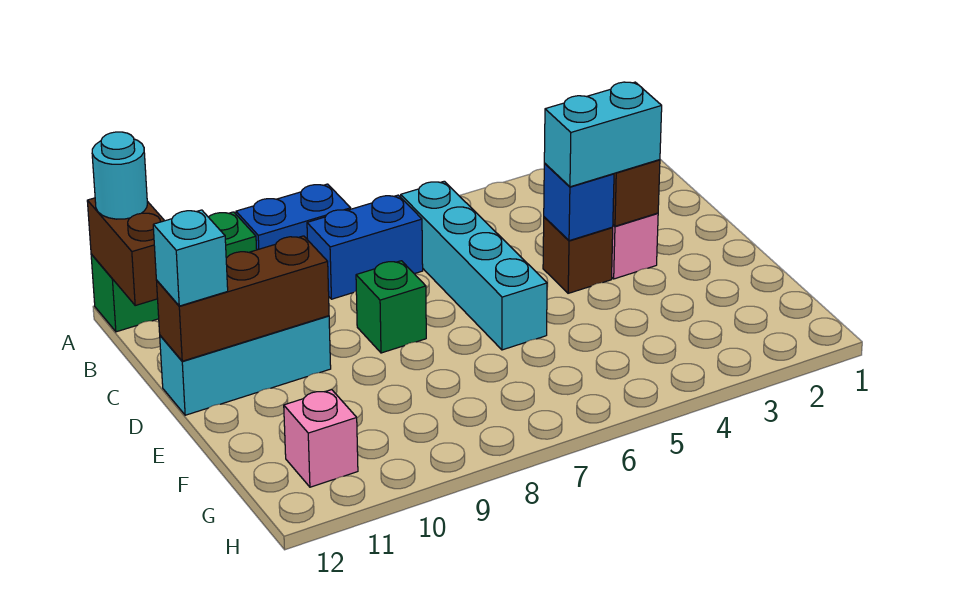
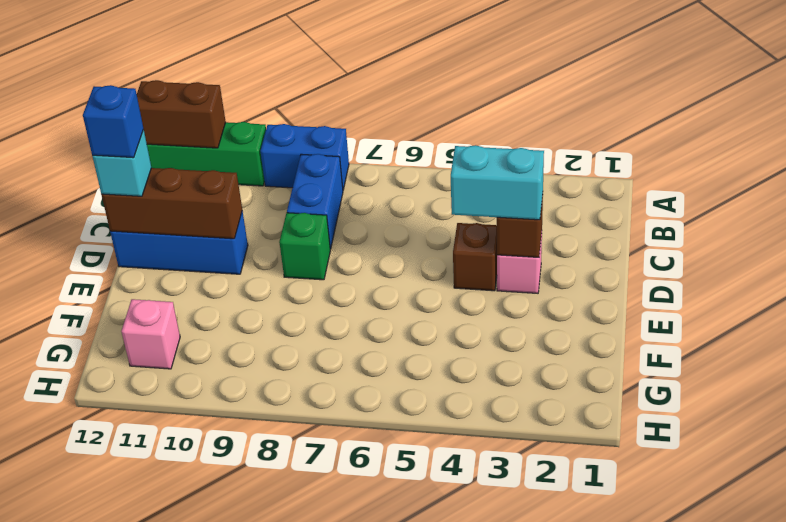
brown 1x2 brick [87,198,164,305] -> brown 1x2 brick turned to [137,80,226,148]
cyan 1x1 round brick [92,132,147,219] -> none
cyan 1x4 brick [401,181,547,350] -> none
blue 1x2 brick [307,195,423,299] -> blue 1x2 brick turned to [287,154,343,249]
blue 1x1 brick [544,164,614,241] -> blue 1x1 brick moved to [83,85,144,158]
cyan 1x3 brick [160,316,331,415] -> blue 1x3 brick [110,211,248,274]

